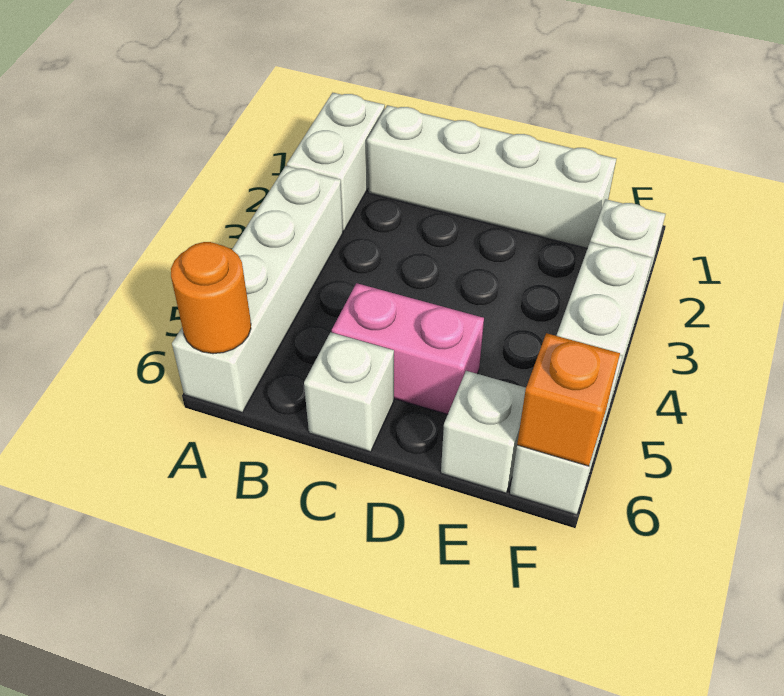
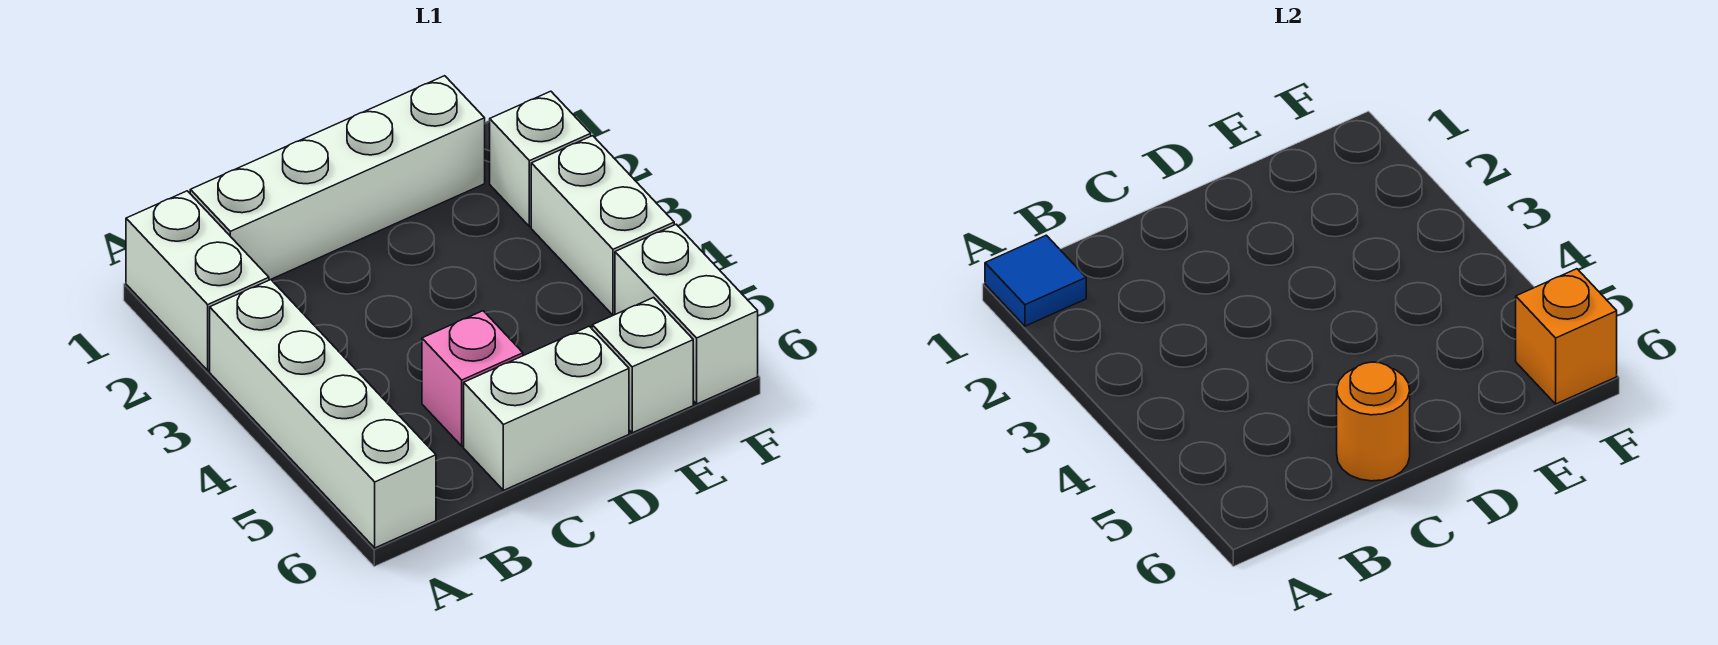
none -> blue 1x1 tile [985,235,1086,326]
orange 1x1 round brick [171,242,251,354] -> orange 1x1 round brick moved to [1337,362,1410,481]
pink 1x2 brick [332,283,484,414] -> pink 1x1 brick [422,311,523,446]
white 1x1 brick [304,332,394,452] -> white 1x2 brick [464,326,629,490]

